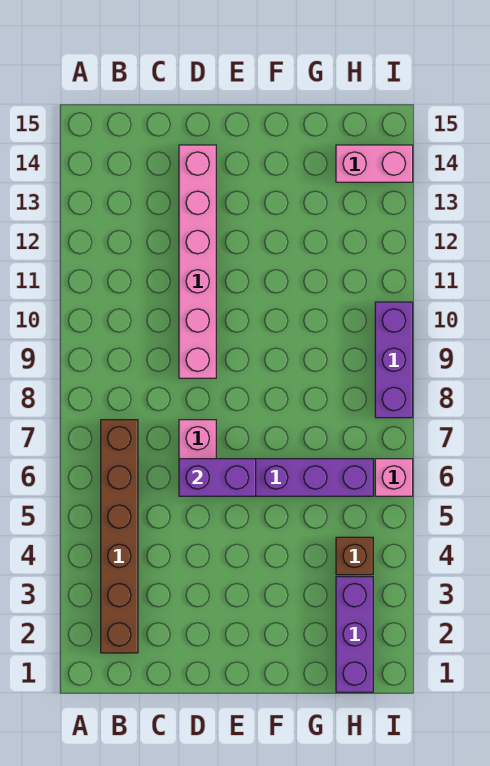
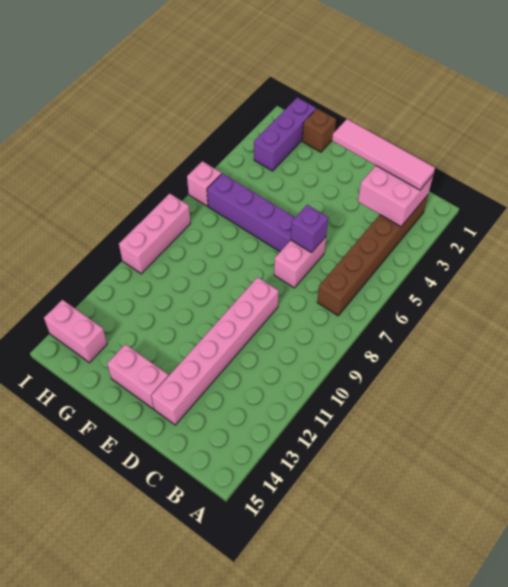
none -> pink 2x2 brick [358,166,433,226]
none -> pink 1x4 tile [332,119,435,190]
purple 1x2 brick [179,459,256,496] -> purple 1x1 brick [291,205,328,253]
none -> pink 1x2 brick [107,344,168,409]
brown 1x1 brick [336,537,373,575] -> brown 1x1 brick moved to [302,109,336,152]
purple 1x3 brick [375,302,413,418] -> pink 1x3 brick [119,194,191,274]

